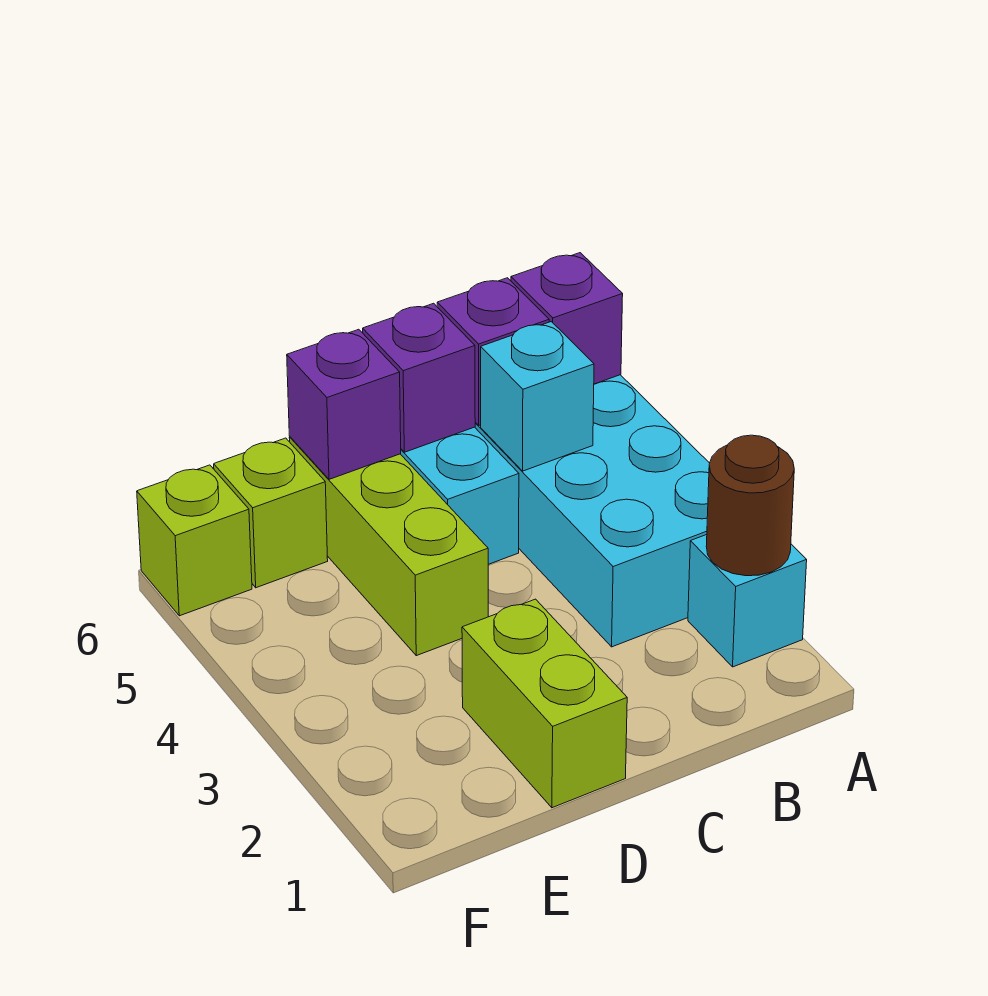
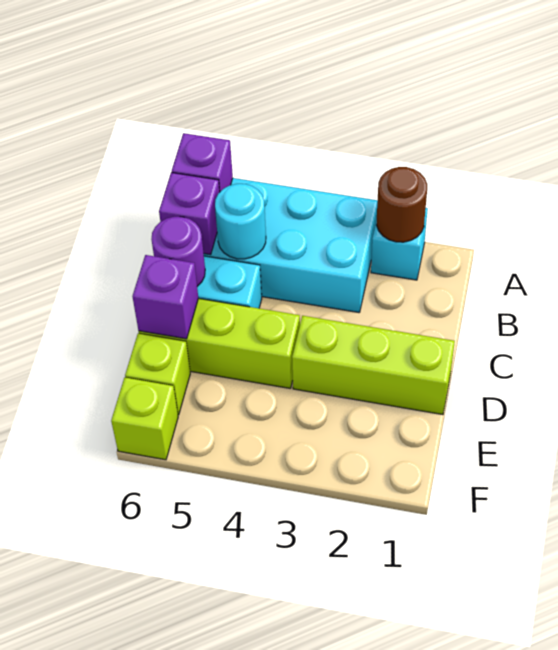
cyan 1x1 brick [481,322,594,471] -> cyan 1x1 round brick [215,184,266,259]
purple 1x1 brick [363,303,475,452] -> purple 1x1 round brick [151,217,205,286]
lime 1x2 brick [462,599,627,808] -> lime 1x3 brick [292,316,455,415]

